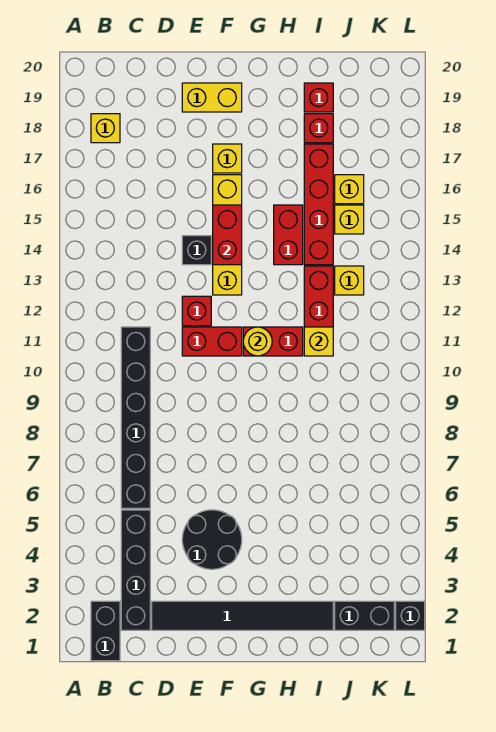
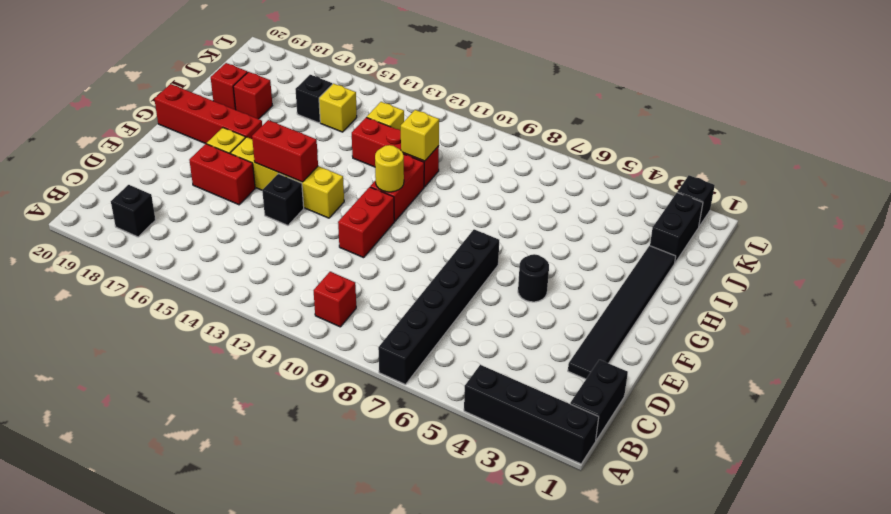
black 1x2 brick [91,601,120,661] -> black 1x2 brick turned to [570,360,628,440]
yellow 1x1 brick [91,114,120,143] -> black 1x1 brick [111,185,156,237]
black 1x4 brick [121,510,150,630] -> black 1x4 brick moved to [464,365,599,464]
black 1x6 brick [121,327,150,508] -> black 1x6 brick turned to [378,229,499,385]
black 2x2 round brick [182,510,242,569] -> black 1x1 round brick [518,254,549,302]
red 1x1 brick [182,296,211,326] -> red 1x1 brick moved to [314,272,356,327]
yellow 1x2 brick [182,83,242,112] -> none
red 1x2 brick [274,205,303,265] -> red 1x2 brick moved to [189,144,255,205]
red 1x4 brick [304,144,333,265] -> red 1x4 brick moved to [154,84,262,144]
yellow 1x1 brick [335,175,364,204] -> black 1x1 brick [295,75,332,123]

